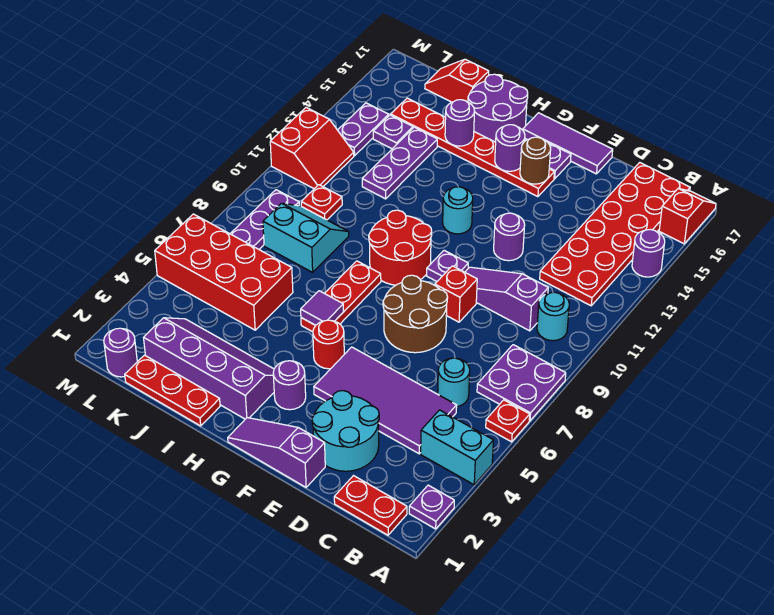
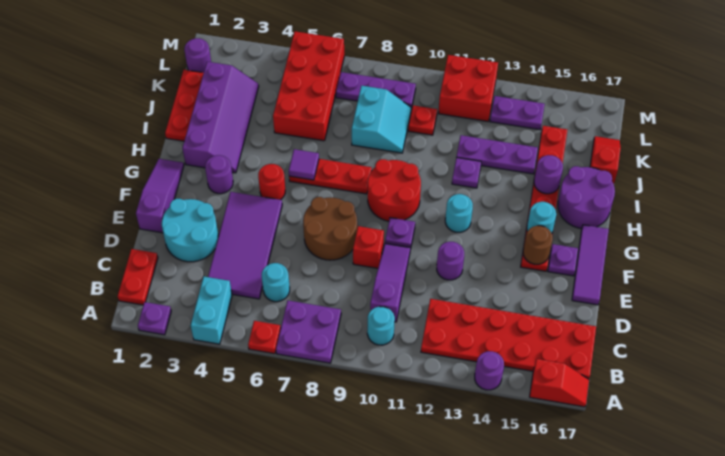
purple 1x1 round brick [495,125,525,171] -> cyan 1x1 round brick [527,202,556,233]
purple 1x1 plate [373,115,413,149] -> purple 1x1 plate moved to [452,157,481,188]
red 2x2 slope [270,108,354,189] -> red 2x2 brick [438,55,498,121]

